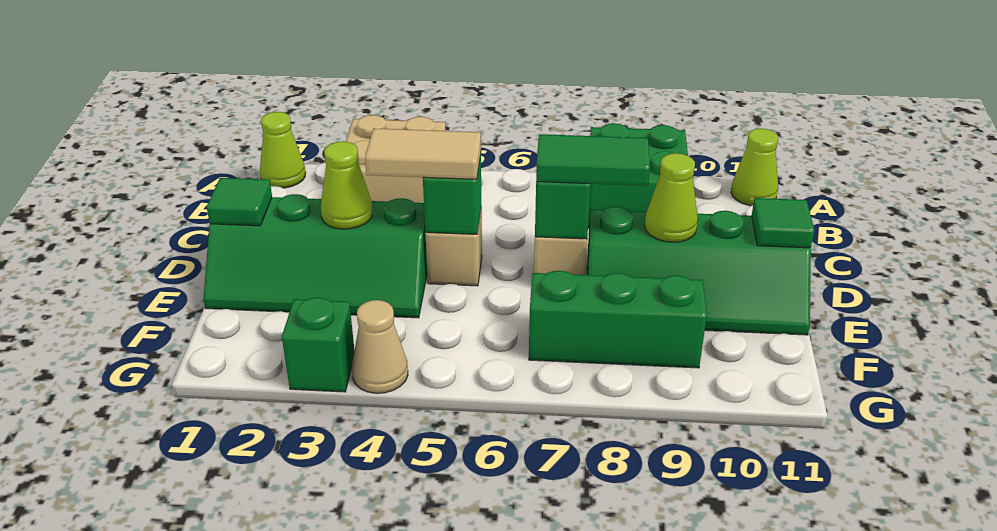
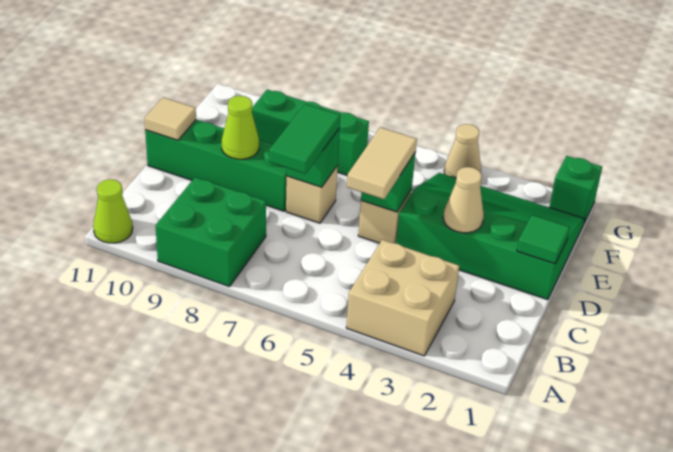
lime 1x1 cone [260,112,306,188] -> none
green 2x4 slope [203,194,427,318] -> green 3x4 slope [396,173,585,300]
lime 1x1 cone [321,141,372,229] -> tan 1x1 cone [443,167,484,233]
tan 1x2 tile [365,128,481,179] -> tan 1x2 tile turned to [347,127,417,199]
green 1x2 tile [536,134,650,186] -> green 1x2 tile turned to [269,104,340,174]
green 1x1 tile [752,198,814,248] -> tan 1x1 tile [145,97,196,140]
green 1x1 brick [282,297,355,392] -> green 1x1 brick moved to [549,156,602,223]

